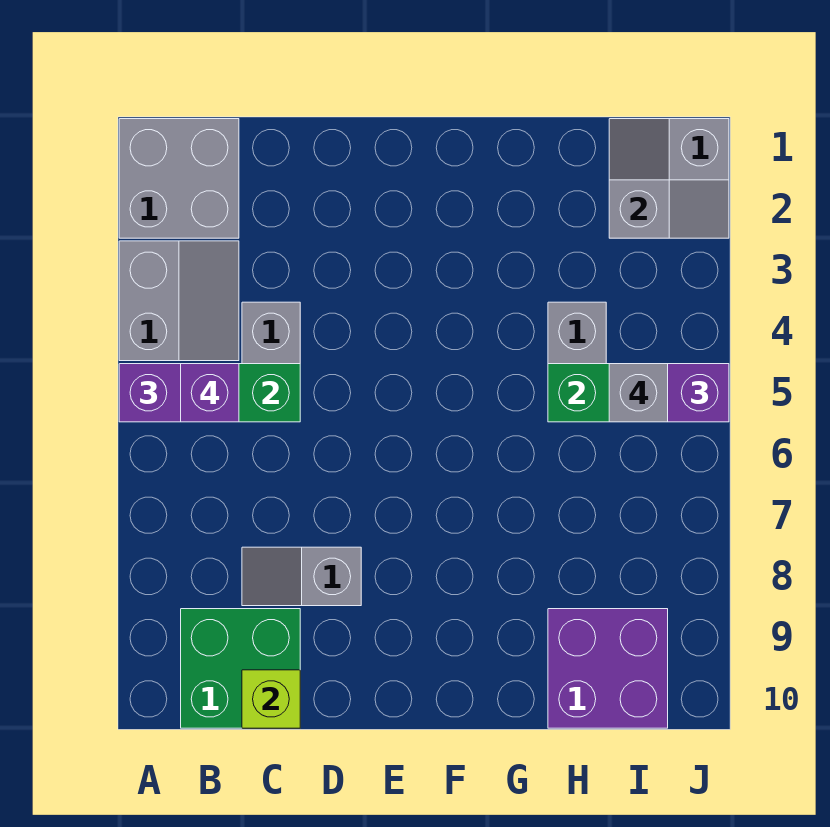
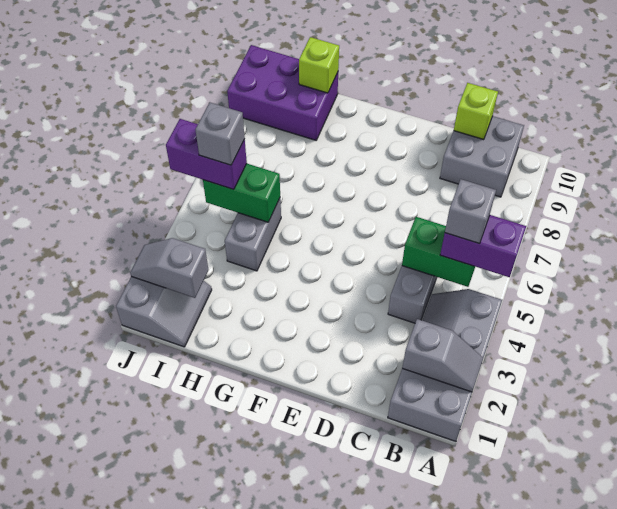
purple 1x1 brick [181,364,239,422] -> grey 1x1 brick [445,179,496,244]
green 2x2 brick [181,609,300,728] -> grey 2x2 brick [440,116,524,197]
grey 1x2 slope [242,547,361,606] -> grey 1x2 slope moved to [402,319,483,392]
purple 2x2 brick [548,609,668,728] -> purple 2x3 brick [227,45,338,140]
none -> lime 1x1 brick [299,37,339,93]

